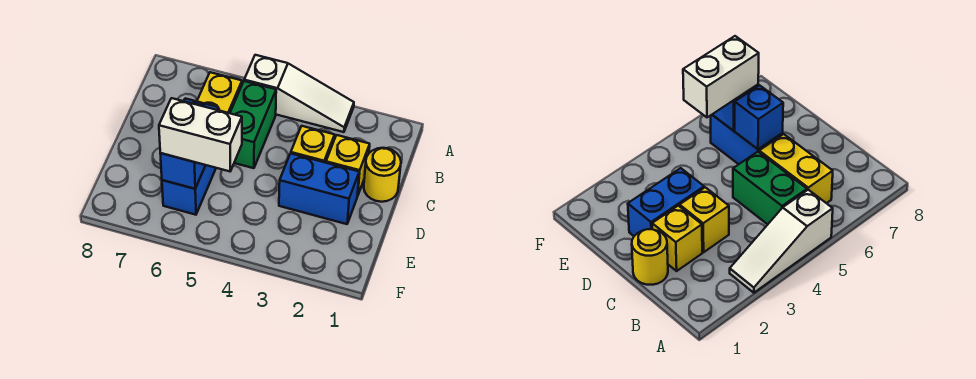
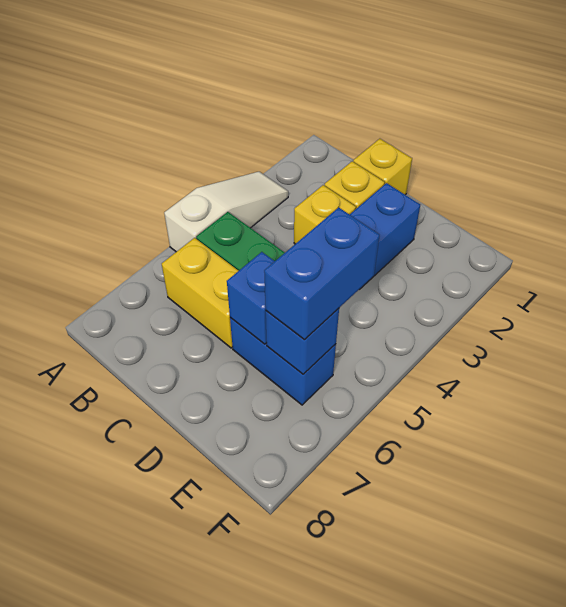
yellow 1x1 round brick [364,148,401,202] -> yellow 1x1 brick [353,139,412,195]
white 1x2 brick [159,98,242,171] -> blue 1x2 brick [264,208,380,340]

